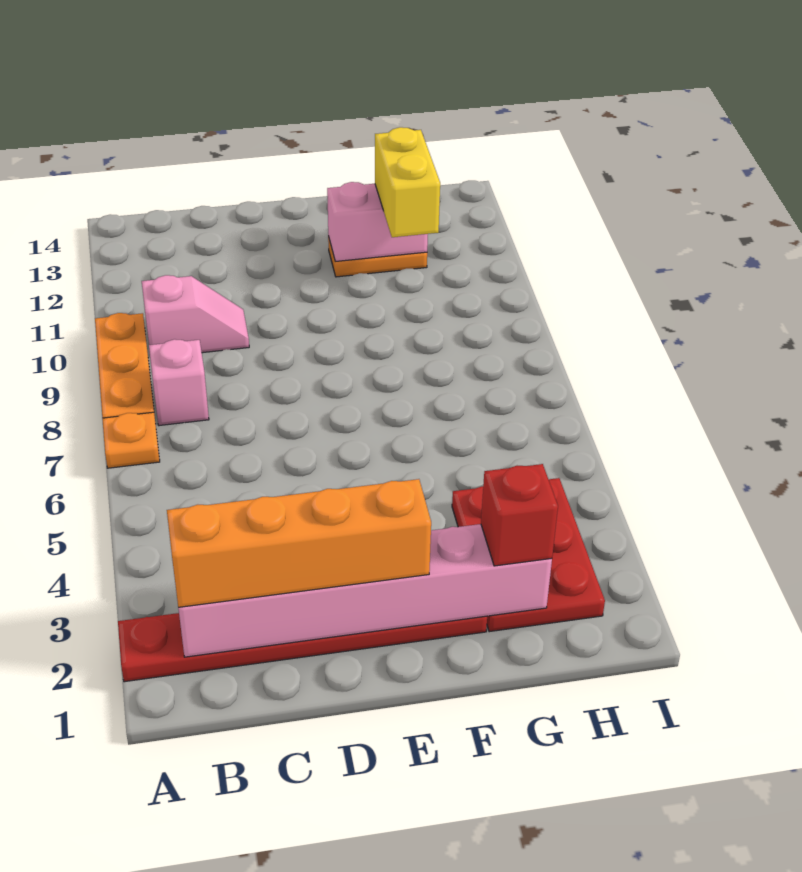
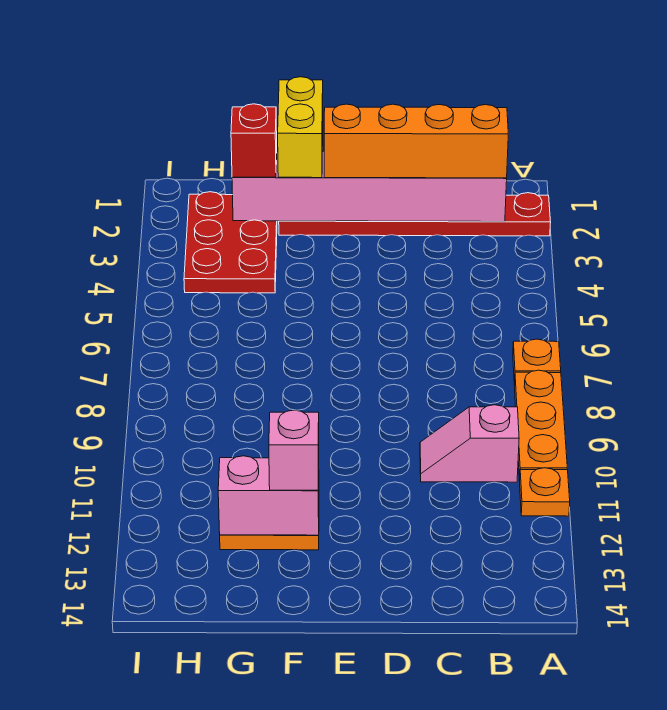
none -> orange 1x1 plate [520,468,570,516]
pink 1x1 brick [149,339,209,426] -> pink 1x1 brick moved to [269,410,319,490]
yellow 1x2 brick [375,127,440,237] -> yellow 1x2 brick moved to [278,77,323,178]

